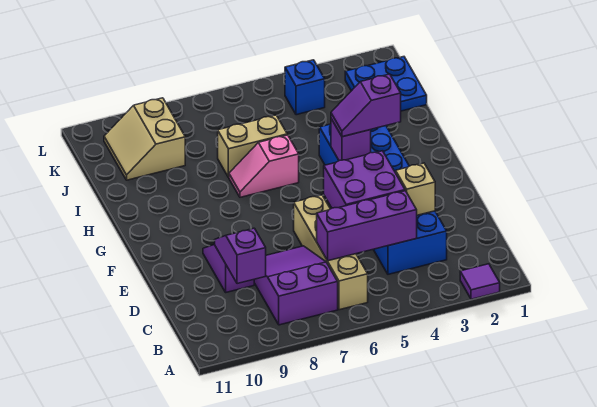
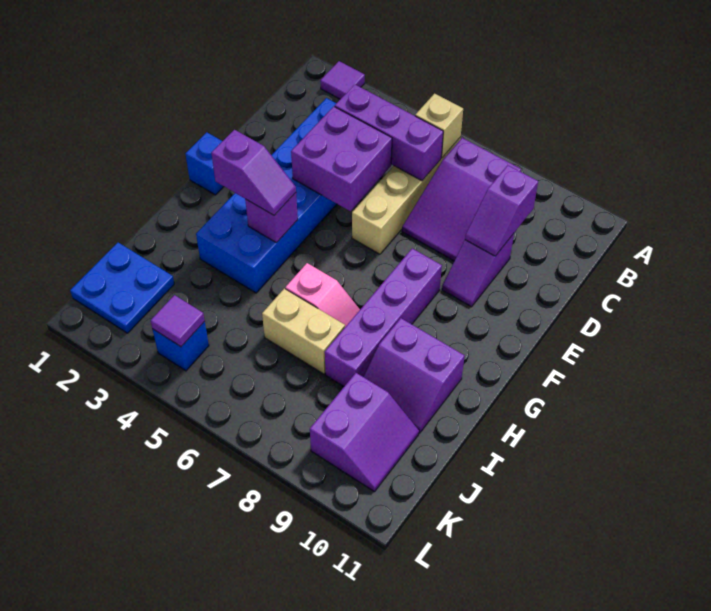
tan 1x1 brick [396,163,435,215] -> tan 1x1 brick moved to [415,94,463,158]
none -> blue 1x1 brick [186,132,224,195]
none -> purple 1x4 brick [325,249,442,386]
none -> purple 2x2 slope [364,318,464,433]
tan 2x2 slope [104,98,185,180] -> purple 2x2 slope [310,373,419,492]
none -> purple 1x1 tile [151,295,205,347]

